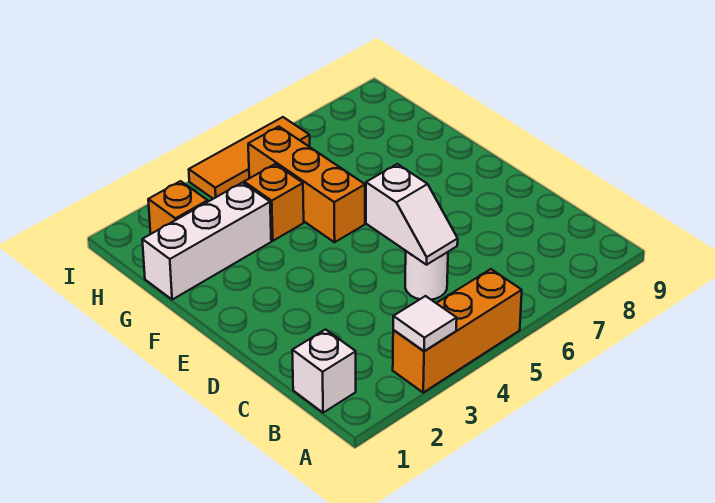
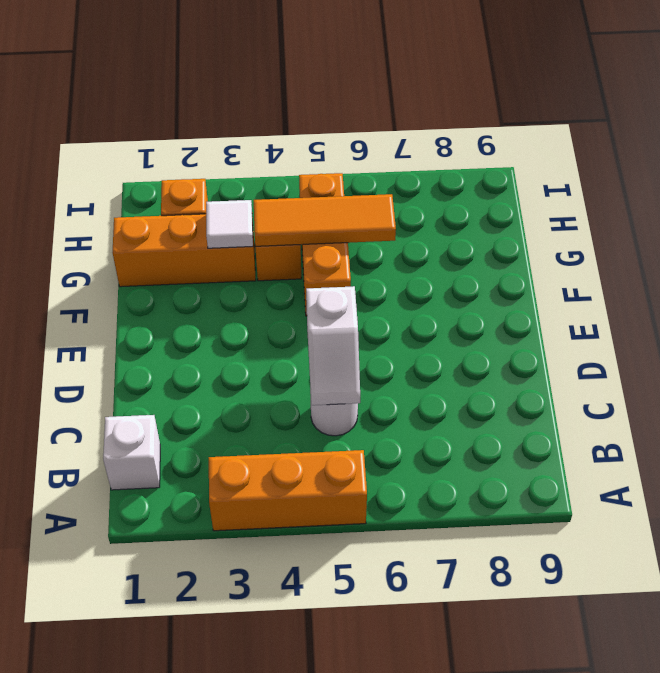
white 1x1 tile [393,296,457,351] -> white 1x1 tile moved to [206,200,253,248]
white 1x3 brick [142,183,271,300] -> orange 1x3 brick [112,214,256,287]
orange 1x3 tile [189,117,310,199] -> orange 1x3 tile moved to [254,194,396,246]

